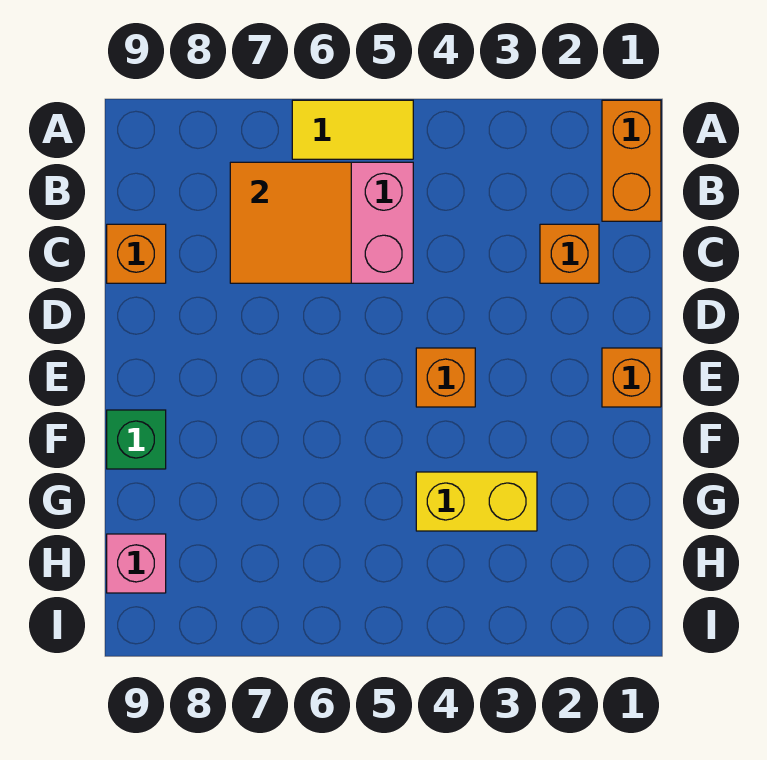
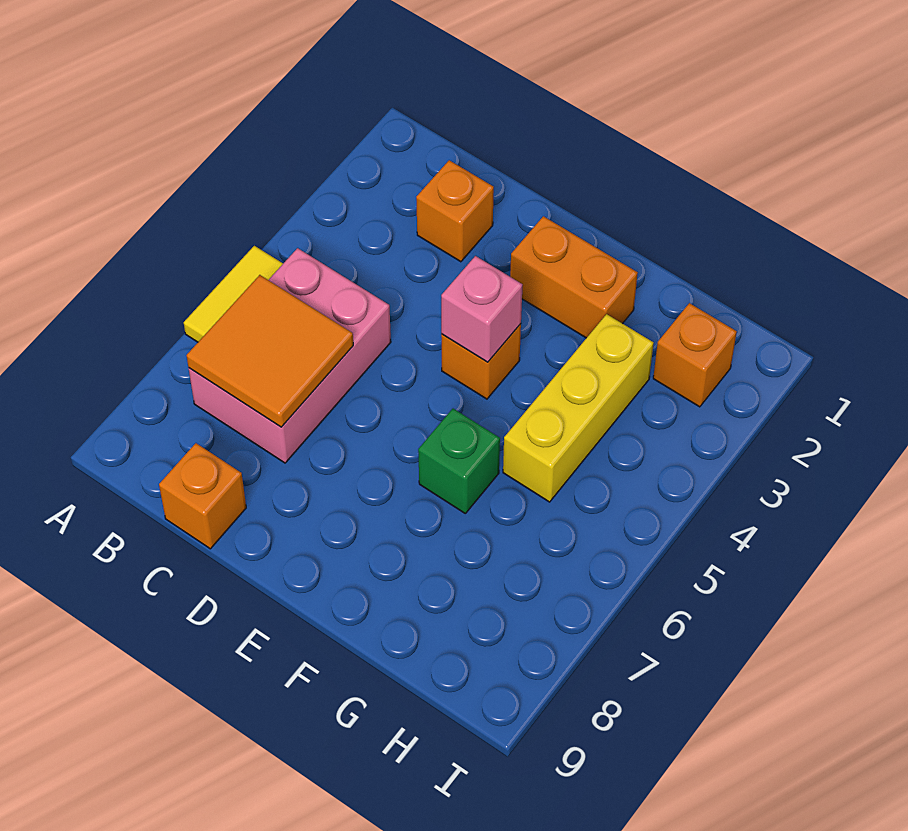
orange 1x2 brick [602,100,661,221] -> orange 1x2 brick moved to [510,216,638,338]
orange 1x1 brick [602,348,661,407] -> orange 1x1 brick moved to [653,303,737,407]
green 1x1 brick [107,410,166,469] -> green 1x1 brick moved to [418,409,500,513]
yellow 1x2 brick [416,472,537,531] -> yellow 1x3 brick [503,314,654,502]
pink 1x1 brick [107,534,166,593] -> pink 1x1 brick moved to [441,256,523,362]

